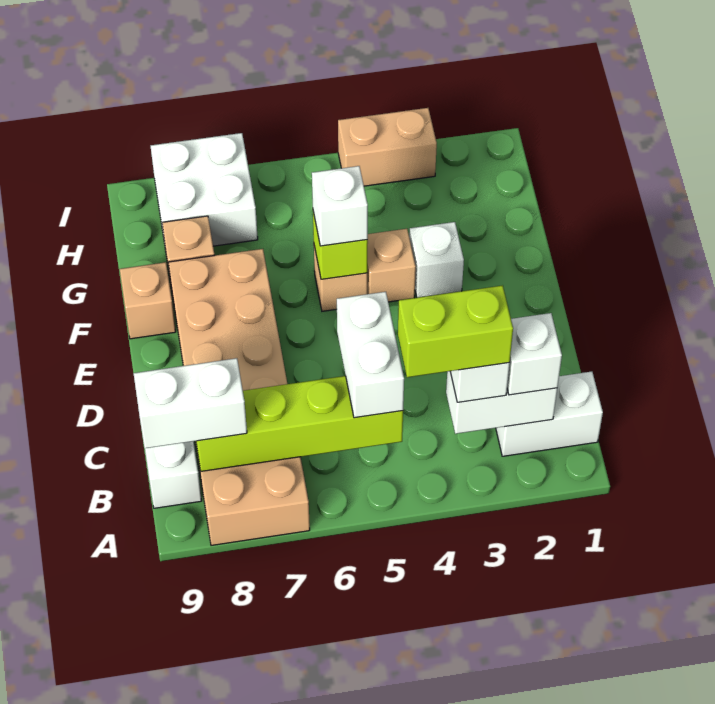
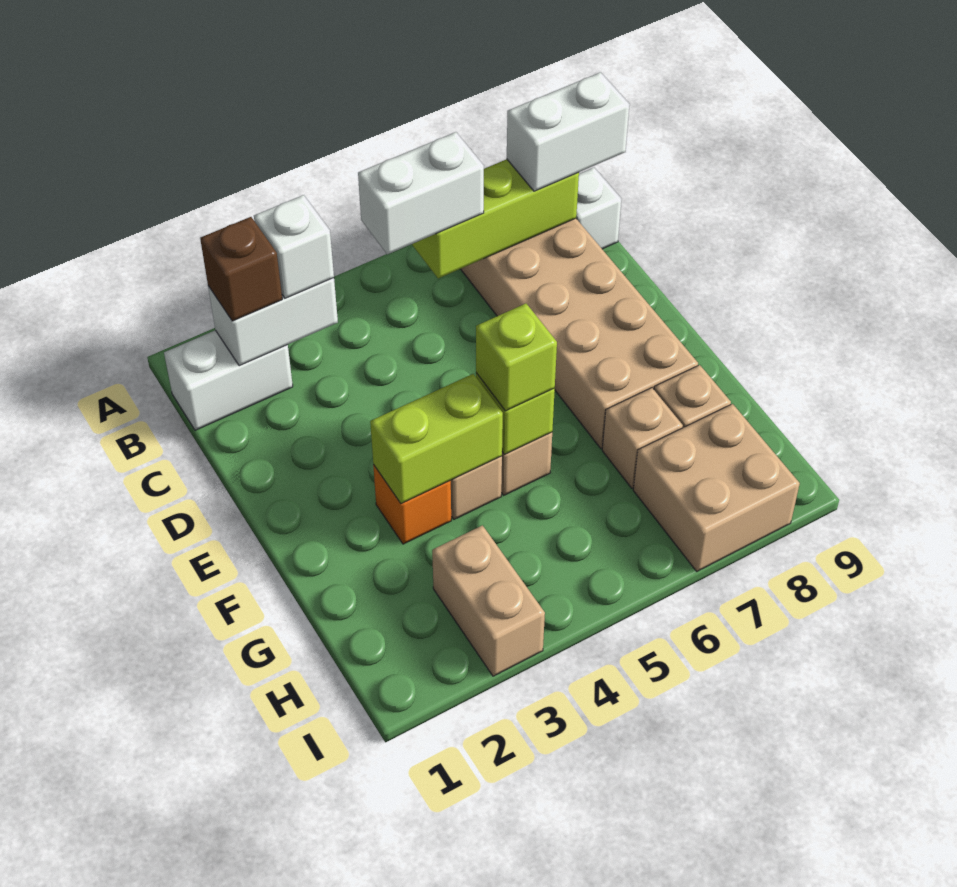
white 1x1 brick [507,313,562,395] -> brown 1x1 brick [200,217,282,321]
lime 1x2 brick [398,285,513,377] -> lime 1x2 brick moved to [370,374,503,504]
lime 1x4 brick [196,376,403,471] -> lime 1x3 brick [412,159,579,278]
white 1x2 brick [337,292,404,418] -> white 1x2 brick turned to [358,132,484,254]
white 1x1 brick [409,222,464,298] -> orange 1x1 brick [373,465,451,544]
white 1x1 brick [312,166,368,246] -> lime 1x1 brick [476,303,557,411]
tan 1x1 brick [120,262,176,339] -> tan 1x1 brick moved to [602,388,683,488]
white 2x2 brick [151,133,258,246] -> tan 2x2 brick [633,404,800,571]
tan 1x2 brick [338,108,437,186] -> tan 1x2 brick turned to [432,525,545,676]

